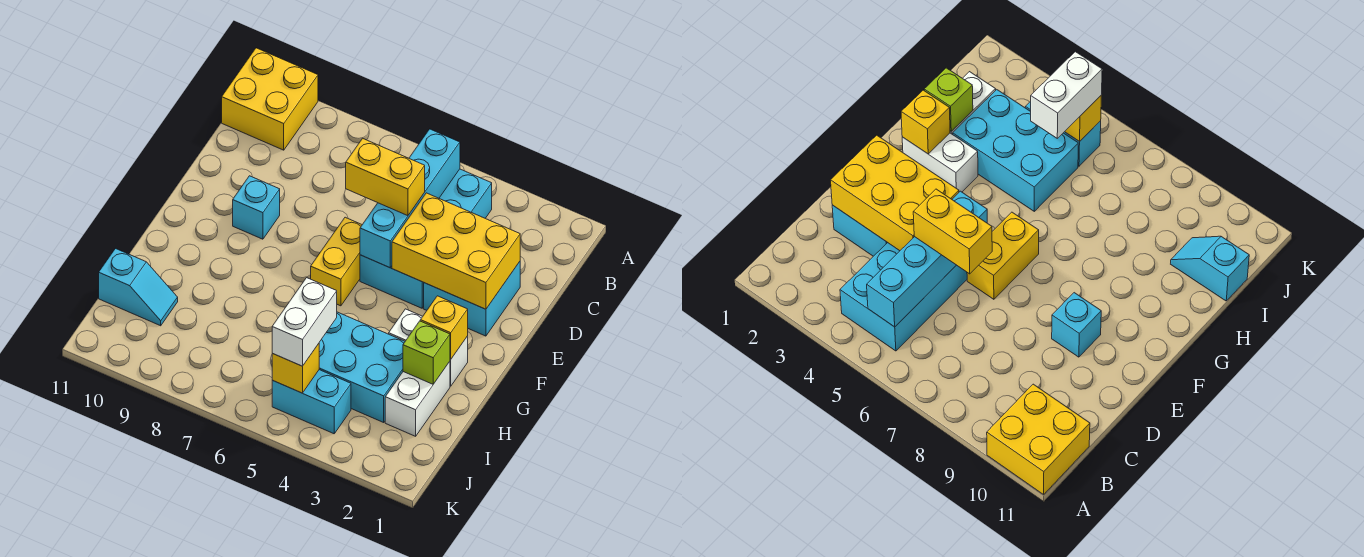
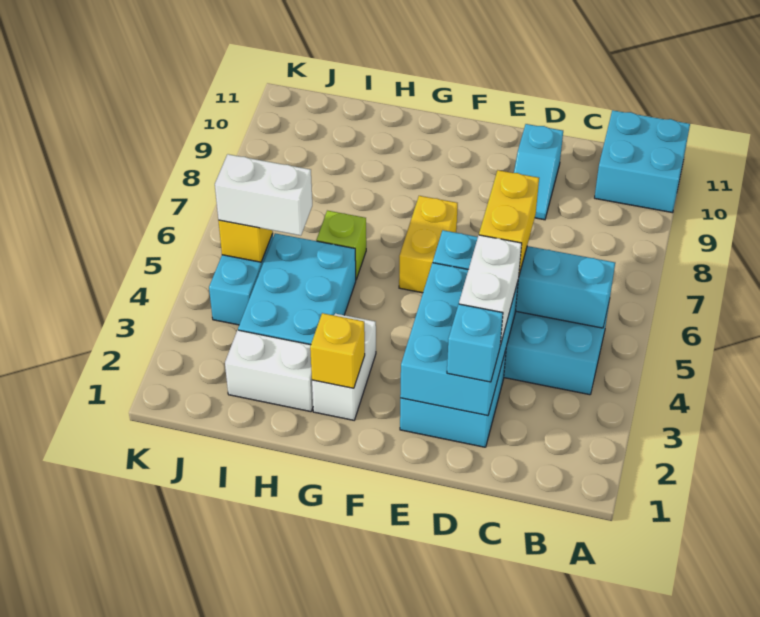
yellow 2x2 brick [222,48,318,150] -> cyan 2x2 brick [595,110,690,213]
yellow 2x3 brick [392,193,520,309] -> cyan 2x3 brick [400,263,518,416]
none -> white 1x2 brick [459,235,522,346]
yellow 1x2 brick [311,217,362,306] -> yellow 1x2 brick turned to [399,196,458,293]
cyan 1x1 brick [233,176,280,239] -> cyan 1x1 brick moved to [447,304,503,382]
lime 1x1 brick [403,321,450,384] -> lime 1x1 brick moved to [316,211,366,279]
cyan 1x2 slope [99,249,178,326] -> cyan 1x2 slope moved to [514,124,563,220]

